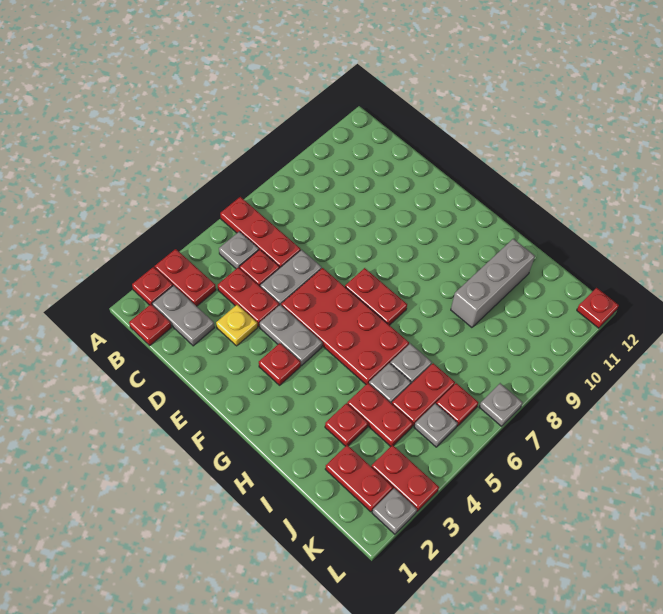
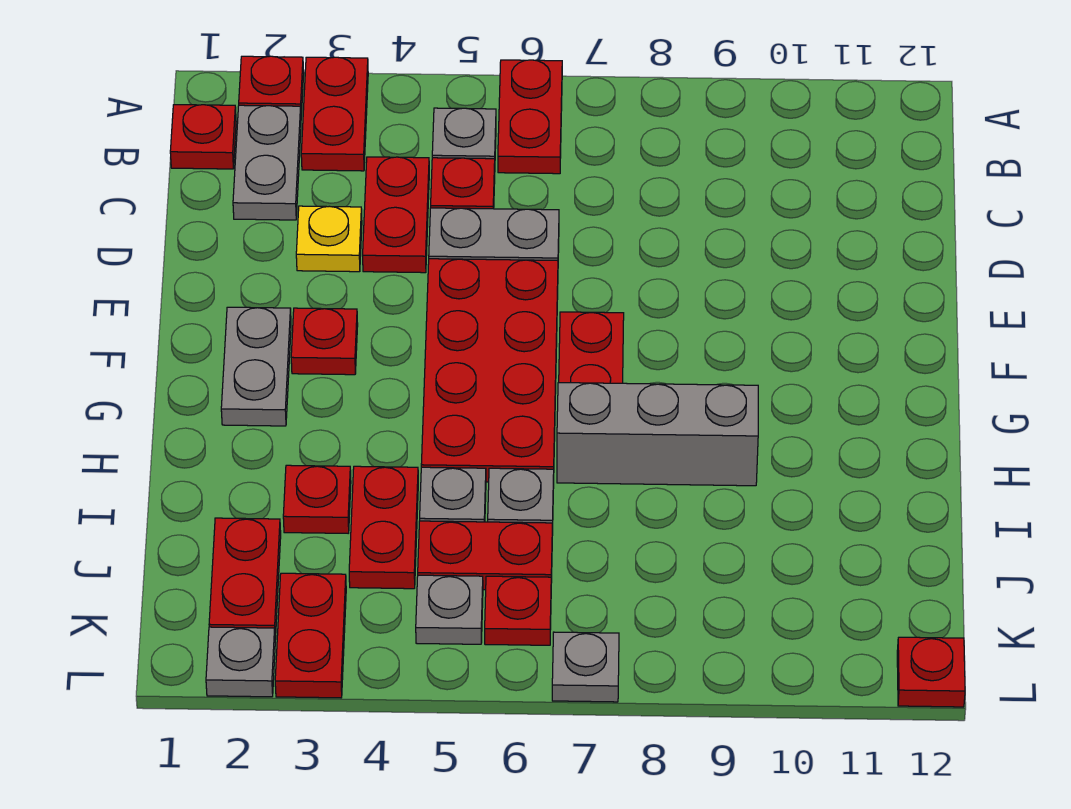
red 1x3 plate [220,197,301,267] -> red 1x2 plate [498,60,562,174]
grey 1x2 plate [259,305,322,366] -> grey 1x2 plate moved to [221,307,291,426]
grey 1x3 brick [451,239,535,328] -> grey 1x3 brick moved to [557,383,758,486]

